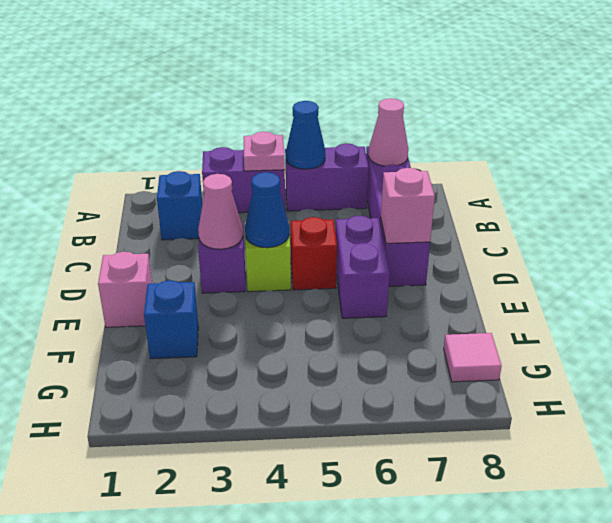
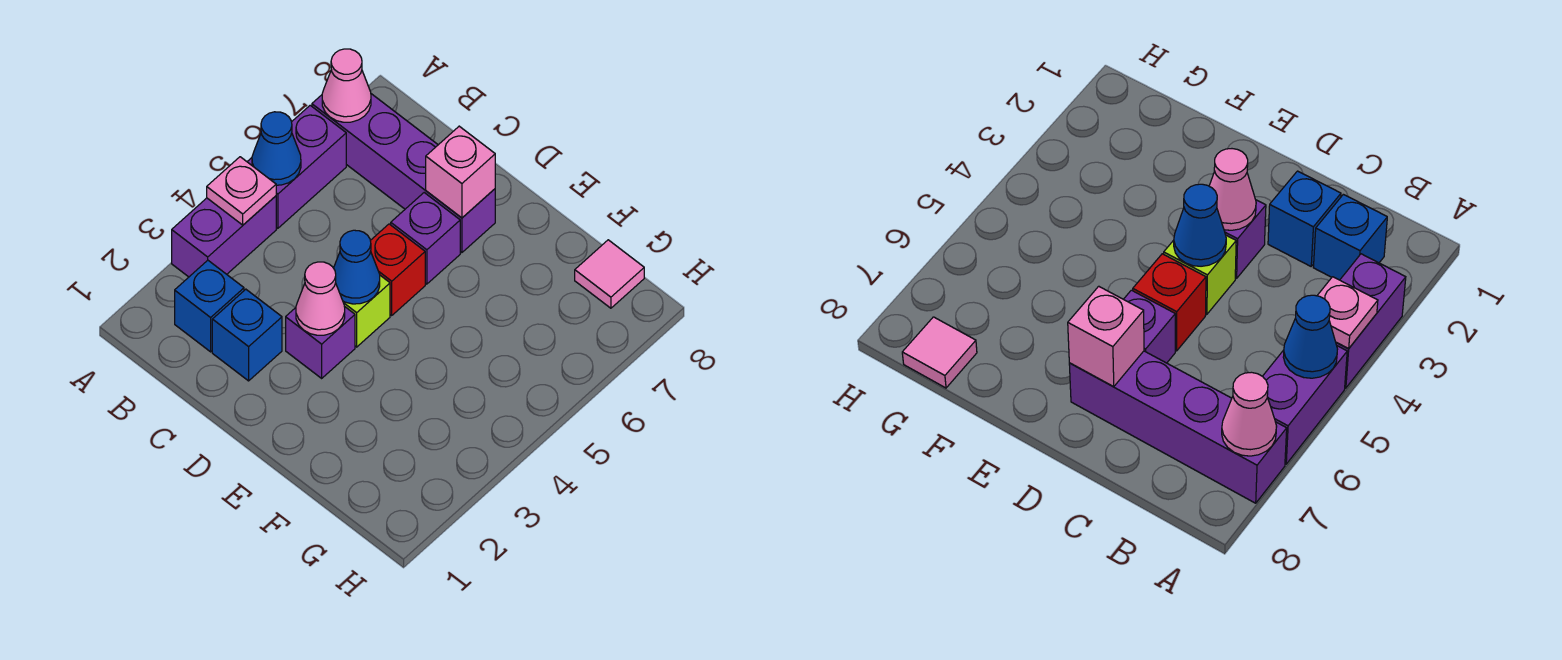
purple 1x2 brick [335,216,390,318] -> purple 1x1 brick [391,193,460,284]
pink 1x1 brick [98,252,152,327] -> none
blue 1x1 brick [144,280,198,359] -> blue 1x1 brick moved to [212,289,282,381]

